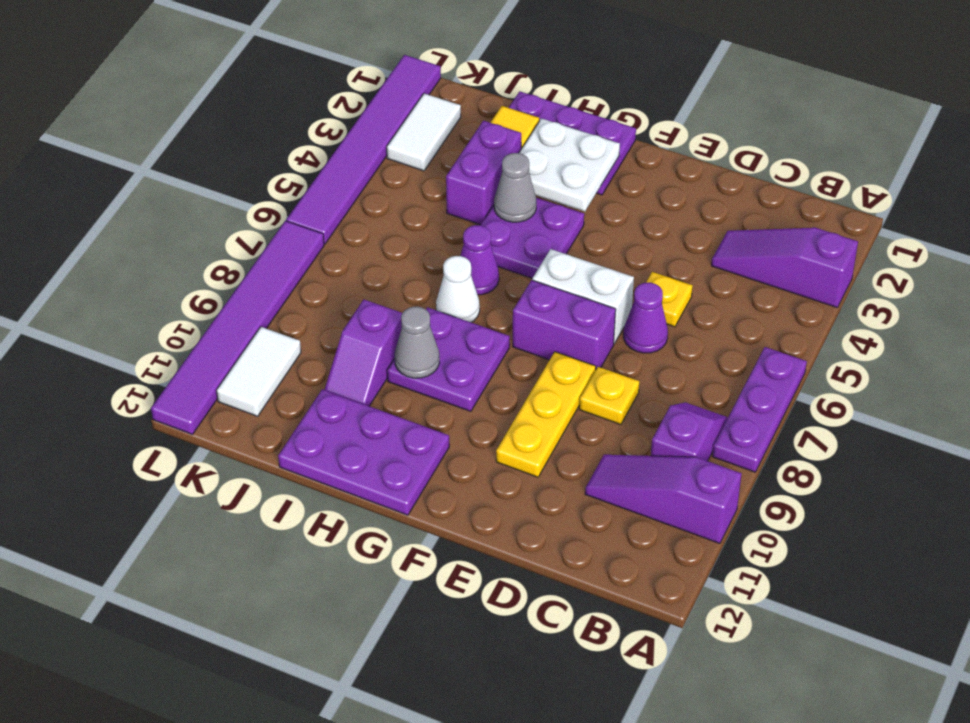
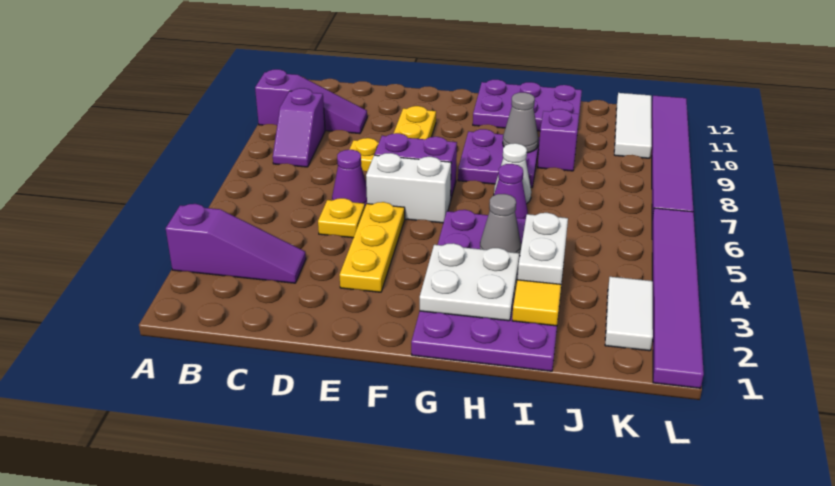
purple 1x3 plate [712,347,807,472] -> none
none -> yellow 1x3 plate [340,202,405,292]
purple 1x2 brick [446,121,521,225] -> white 1x2 brick [518,213,568,294]
white 1x2 tile [216,327,301,416] -> white 1x3 tile [614,93,652,158]

